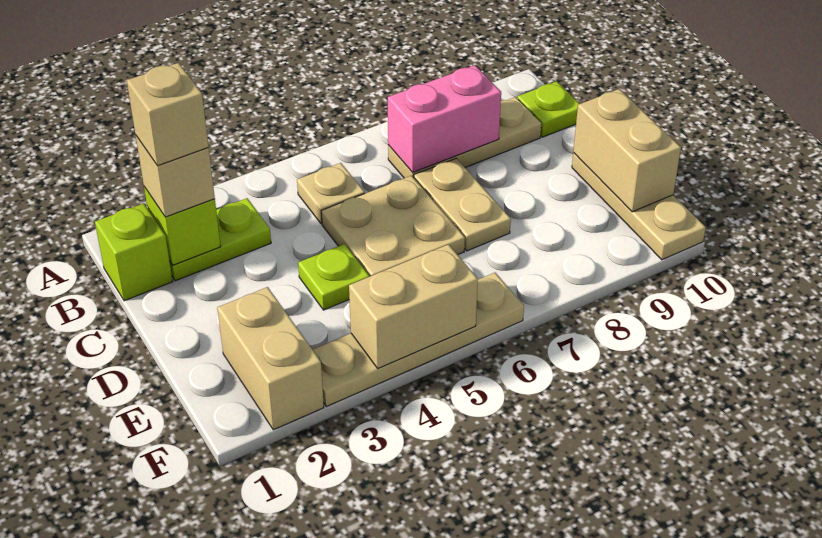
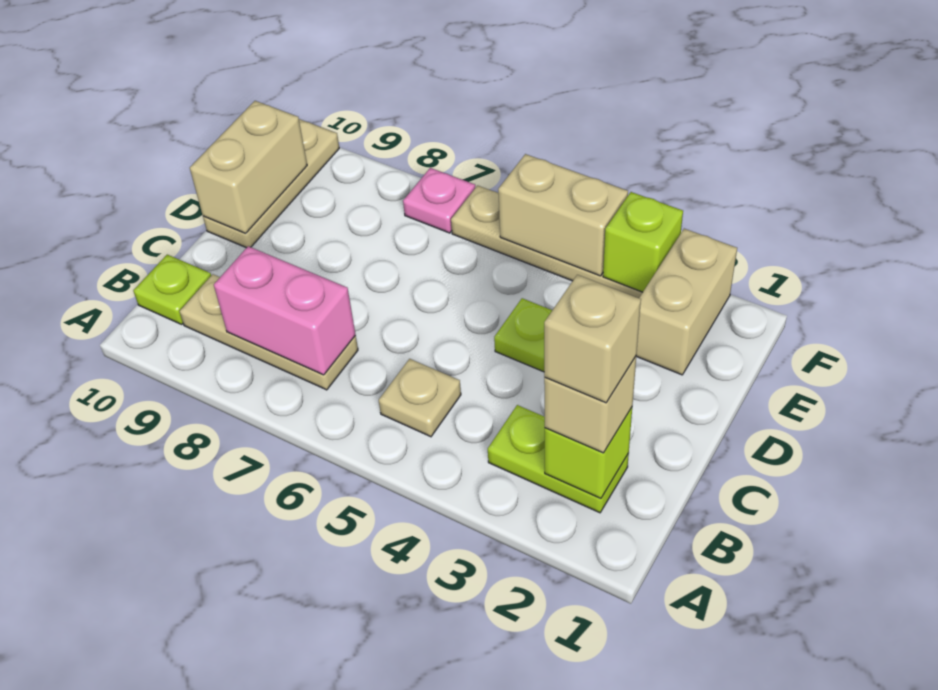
lime 1x1 brick [95,203,173,301] -> lime 1x1 brick moved to [603,192,683,292]
tan 2x2 plate [321,176,465,276] -> none
tan 1x2 plate [414,158,511,251] -> none
none -> pink 1x1 plate [403,168,475,233]

